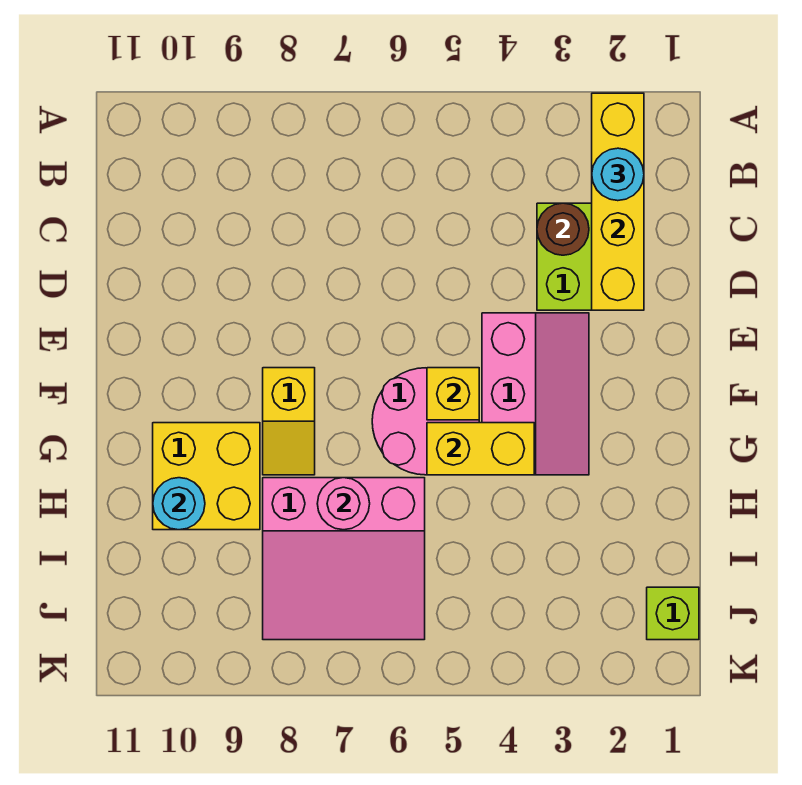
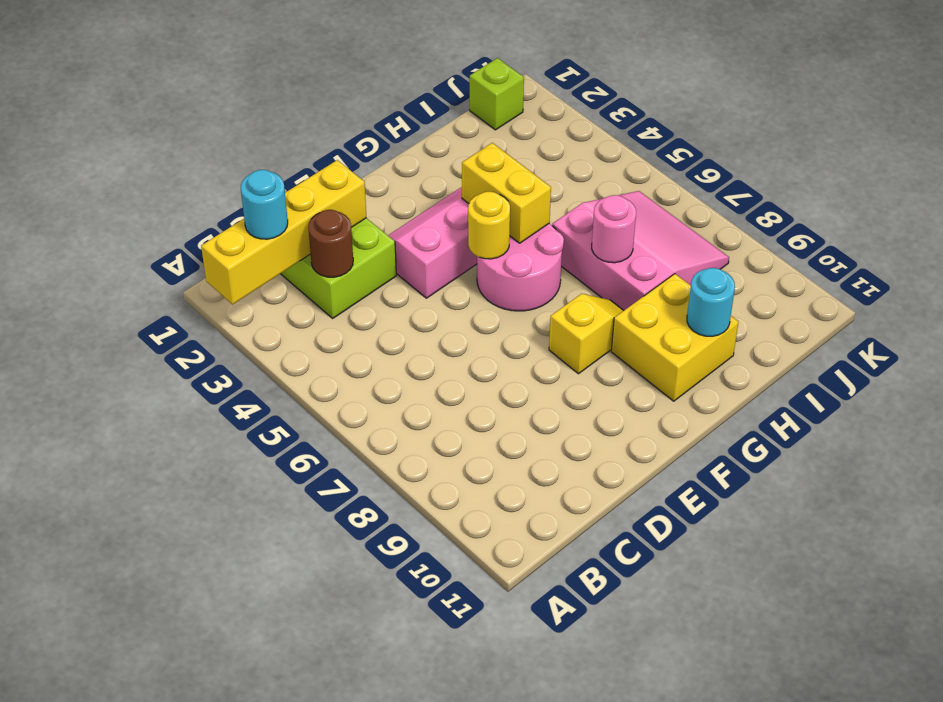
yellow 1x1 brick [427,368,479,420] -> yellow 1x1 round brick [468,192,510,259]

